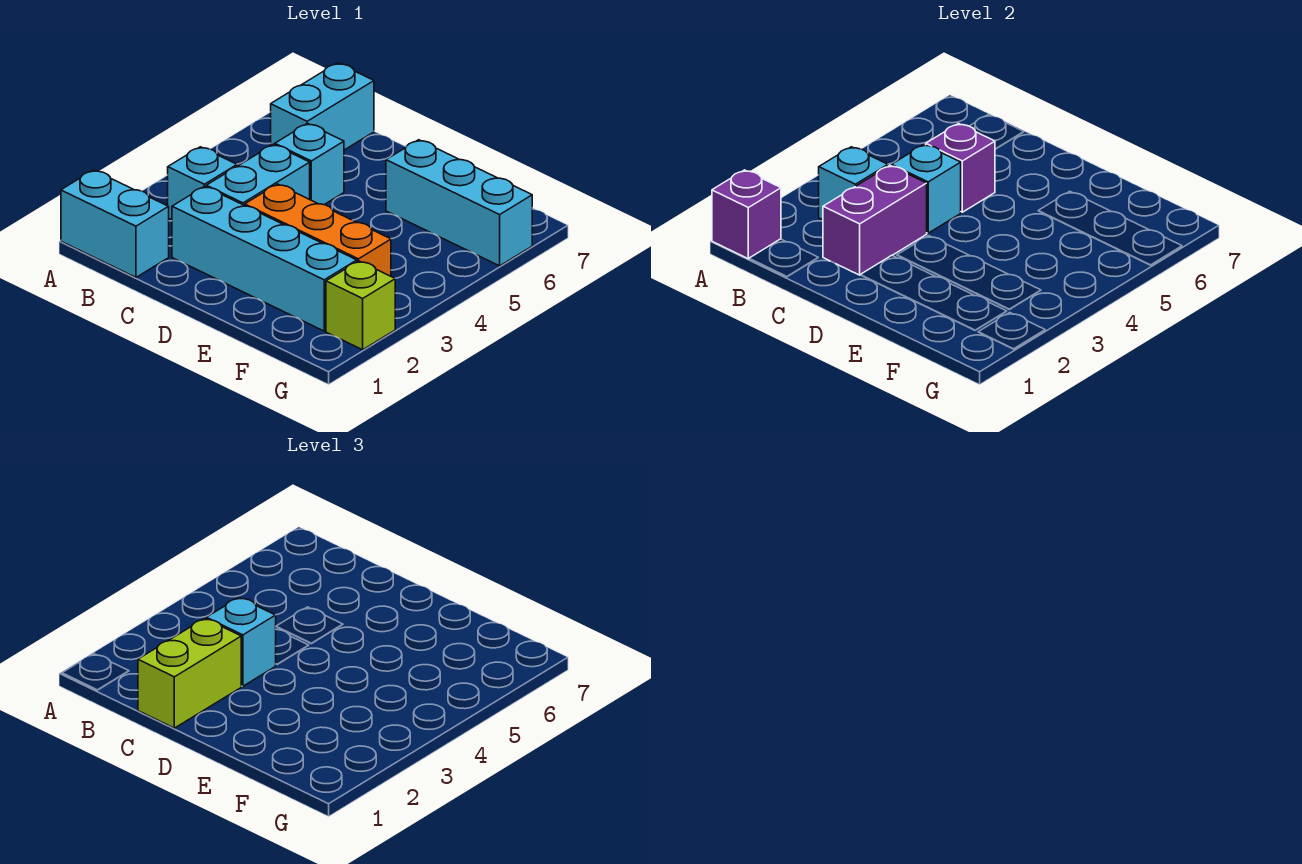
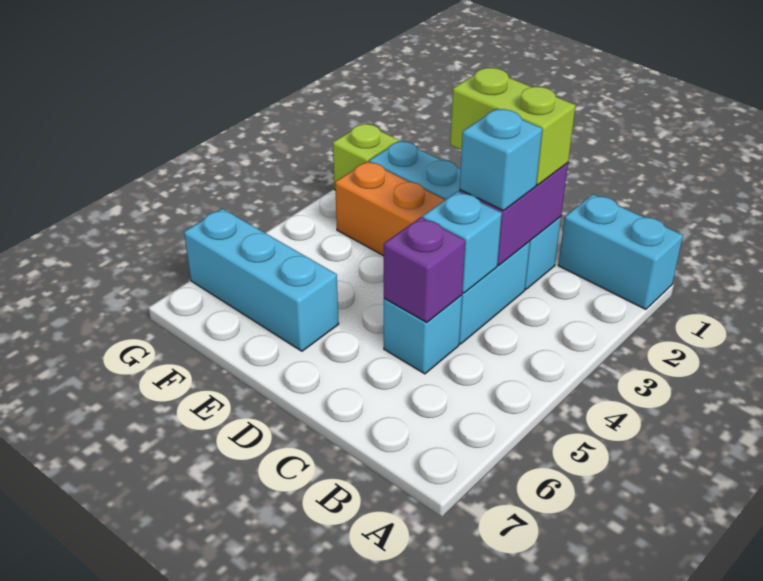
purple 1x1 brick [712,170,781,259] -> none
cyan 1x1 brick [168,147,237,220] -> none
cyan 1x1 brick [819,147,888,220] -> none
cyan 1x2 brick [271,63,374,150] -> none
lime 1x2 brick [138,618,241,728] -> lime 1x2 brick turned to [450,68,576,185]

